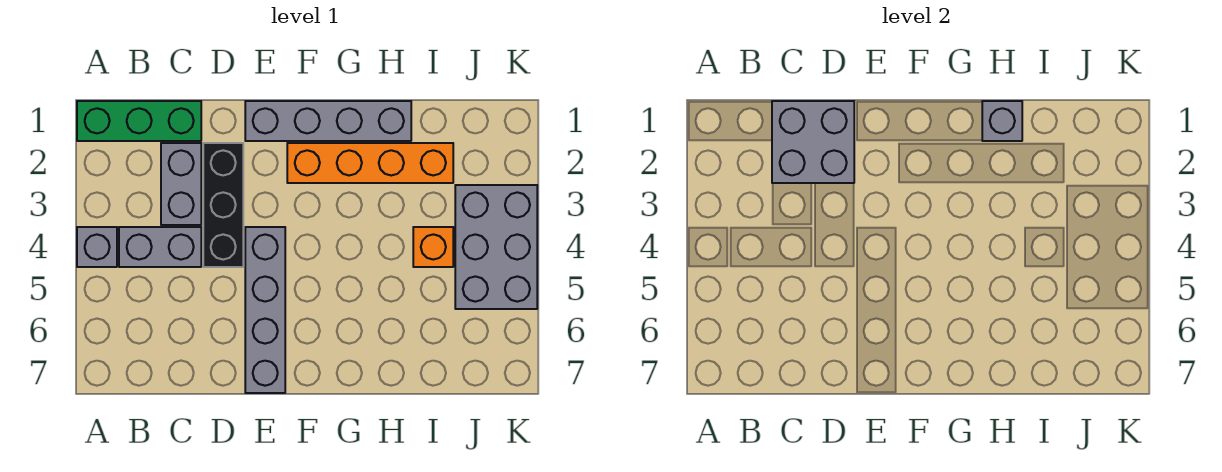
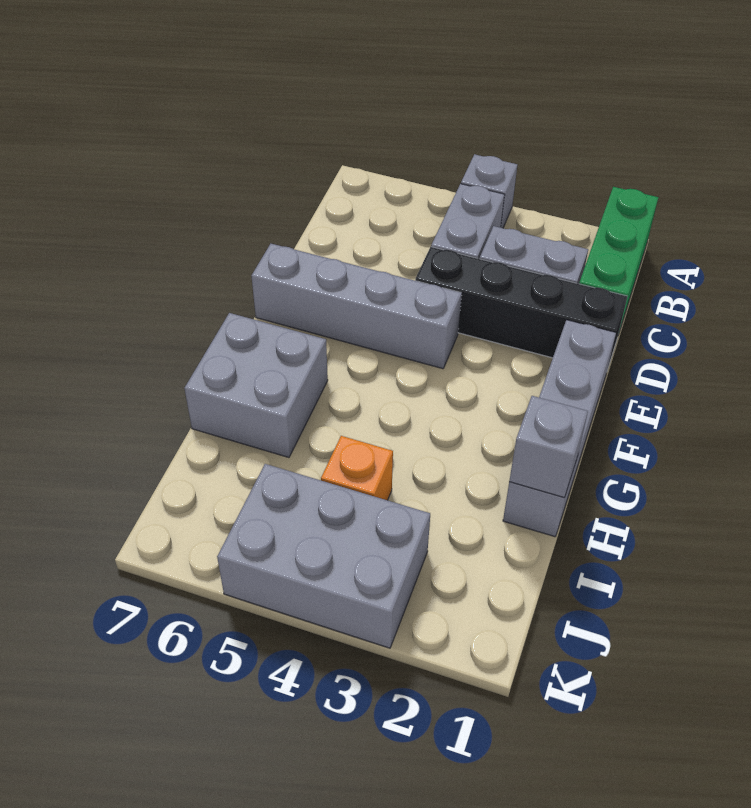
grey 2x2 brick [772,101,854,183] -> grey 2x2 brick moved to [184,313,328,457]
black 1x3 brick [203,143,243,267] -> black 1x4 brick [415,247,628,367]
orange 1x4 brick [287,143,453,183] -> none

